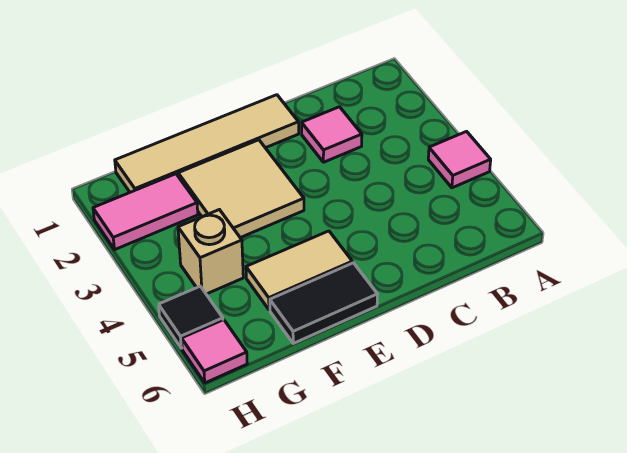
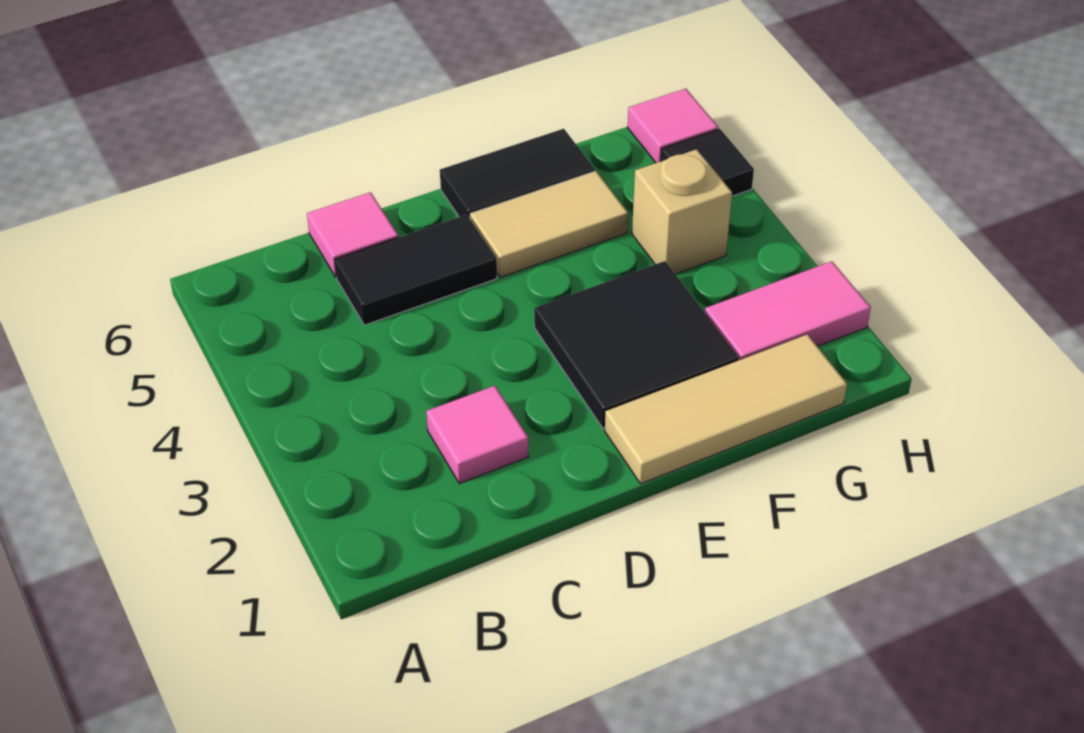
pink 1x1 tile [428,131,491,188] -> pink 1x1 tile moved to [307,192,399,277]
none -> black 1x2 tile [335,215,497,325]
tan 1x4 tile [115,95,299,192] -> tan 1x3 tile [605,334,847,484]
tan 2x2 tile [178,140,304,238] -> black 2x2 tile [534,261,739,428]

